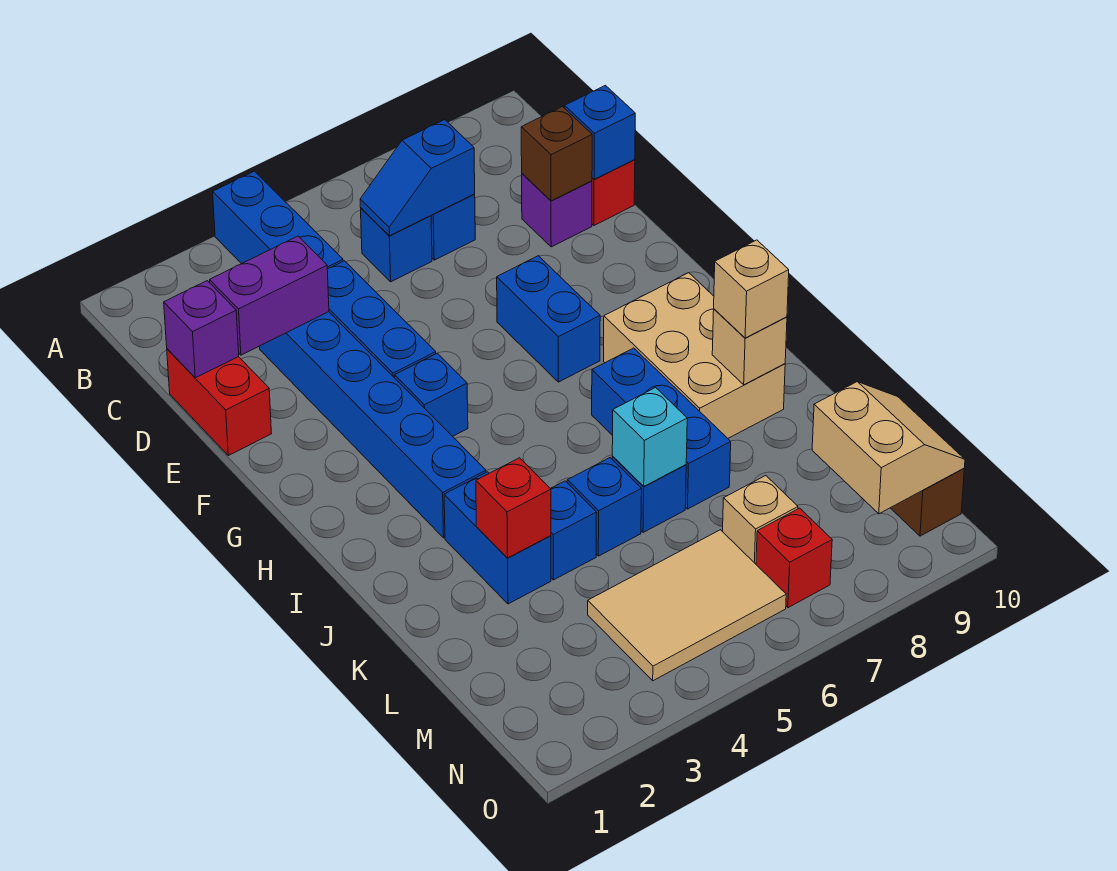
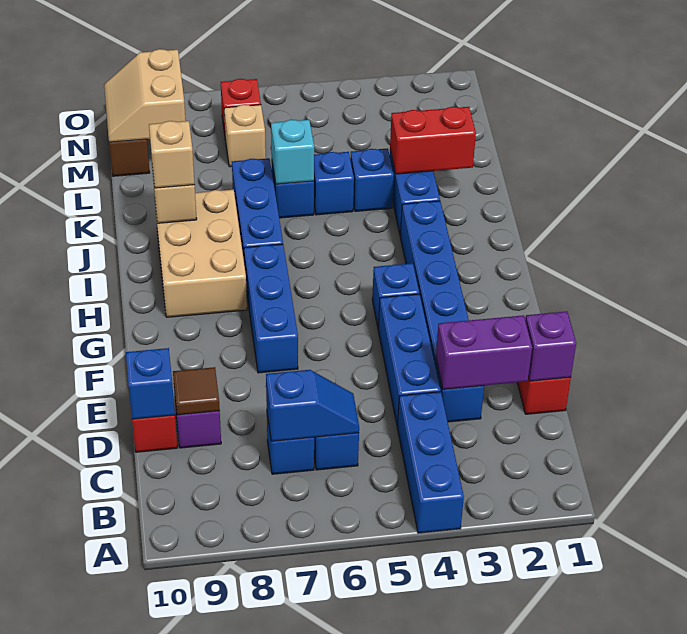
brown 1x1 brick [521,107,592,201] -> brown 1x1 tile [173,367,220,415]
blue 1x2 brick [497,256,600,382] -> blue 1x3 brick [244,244,298,373]
red 1x1 brick [476,458,551,558] -> red 1x2 brick [390,107,476,174]
tan 2x3 tile [588,530,786,681] -> none

